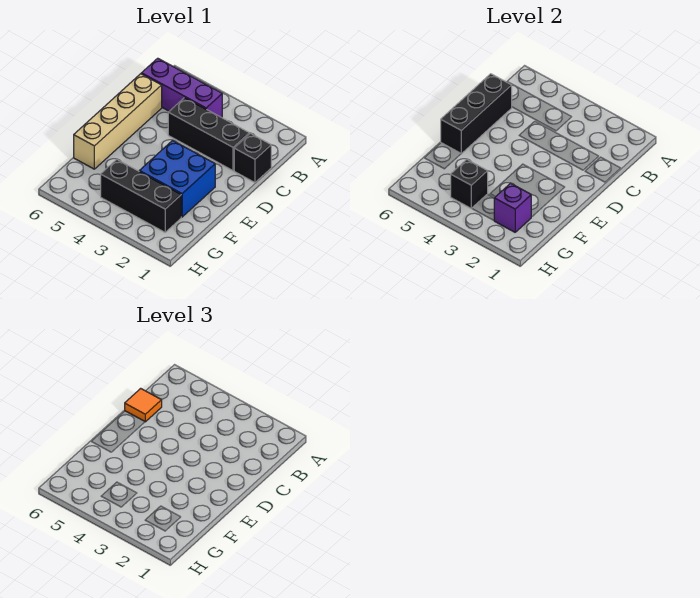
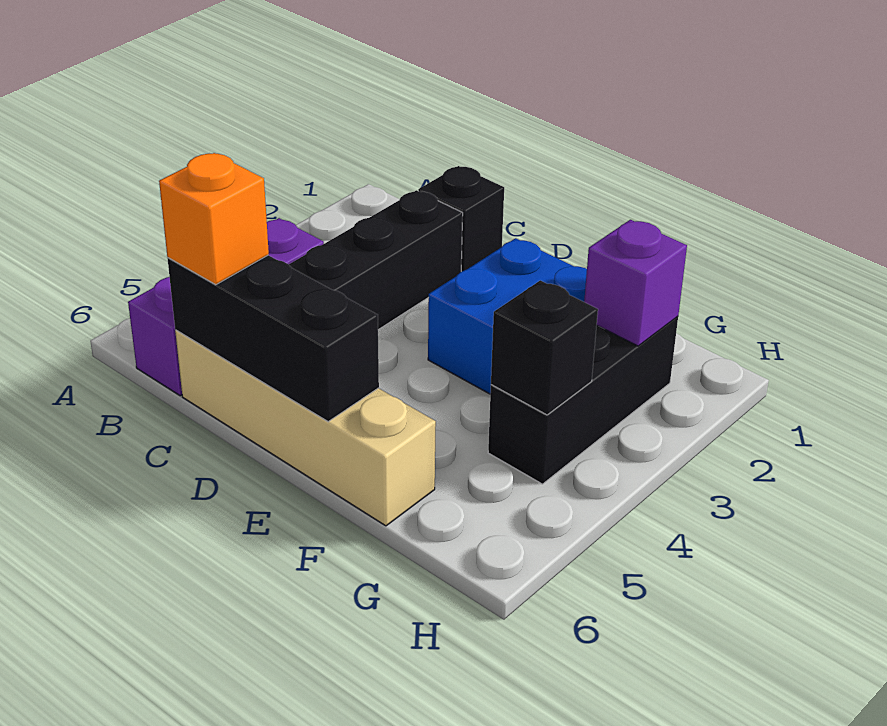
orange 1x1 tile [125,388,162,422] -> orange 1x1 brick [159,153,269,285]

